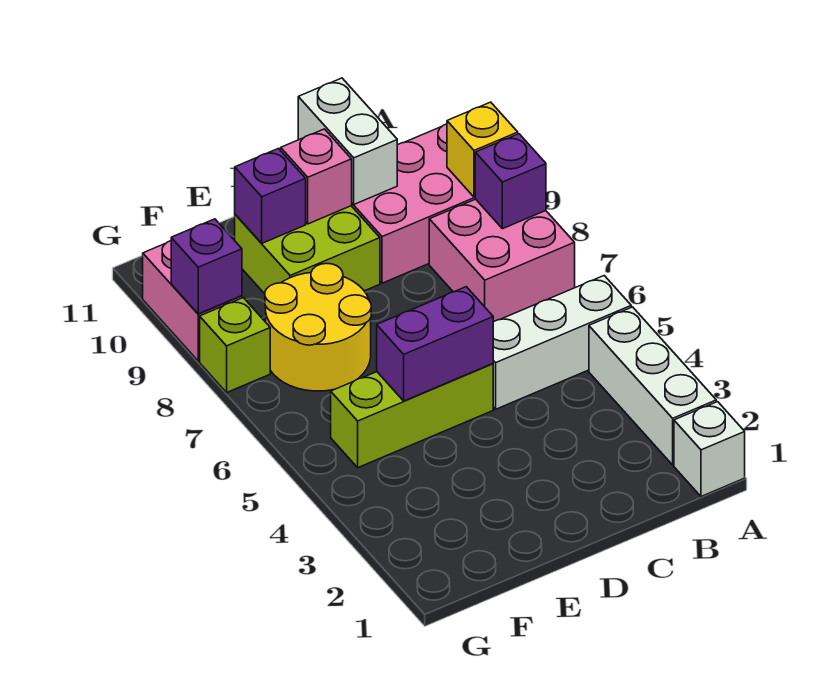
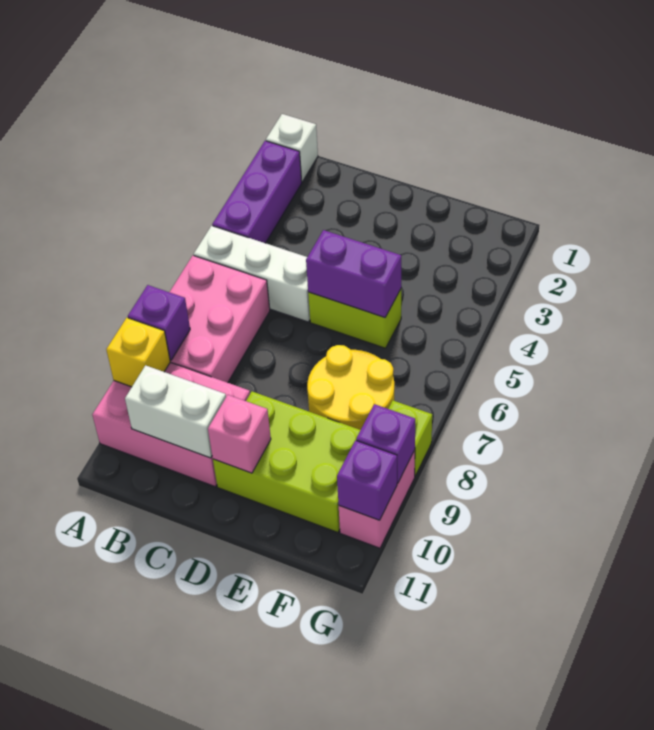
white 1x3 brick [589,307,716,465] -> purple 1x3 brick [212,141,302,243]
pink 2x2 brick [429,199,575,322] -> pink 2x3 brick [170,255,270,383]
white 1x2 brick [298,78,397,204] -> white 1x2 brick turned to [125,365,226,458]
lime 1x3 brick [331,364,493,468] -> lime 1x2 brick [308,289,401,348]
lime 2x2 brick [235,206,380,294] -> lime 2x3 brick [213,392,360,533]
purple 1x1 brick [235,149,306,243] -> purple 1x1 brick moved to [337,440,397,520]

